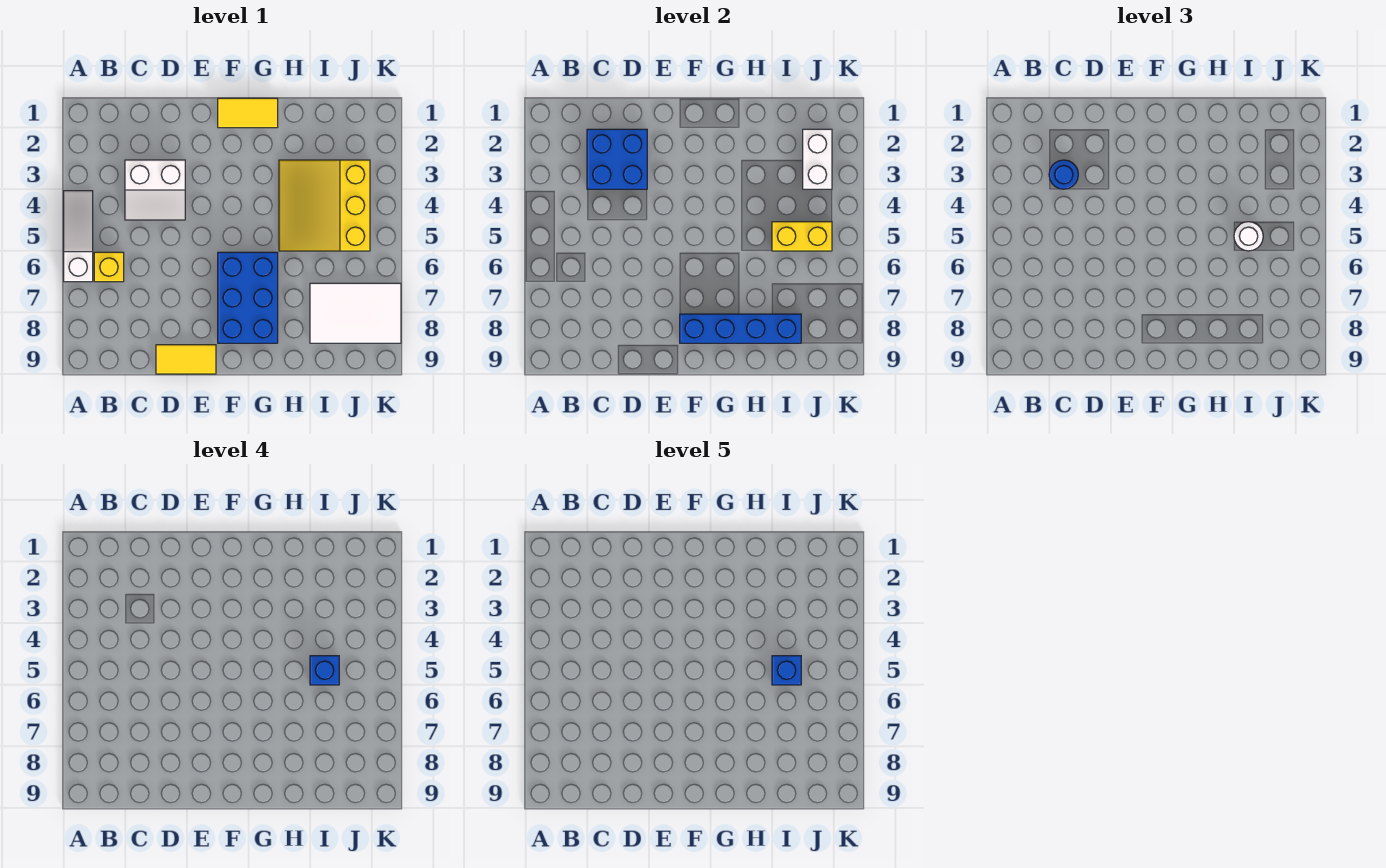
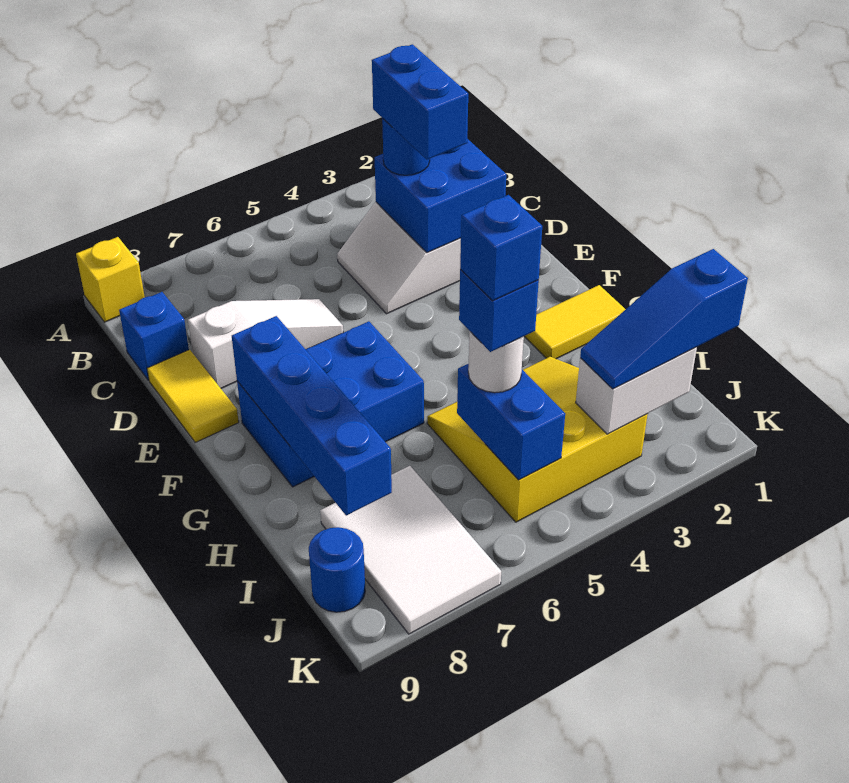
white 1x3 slope [64,191,93,282] -> white 1x3 slope moved to [188,299,343,388]
yellow 1x1 brick [94,252,124,282] -> yellow 1x1 brick moved to [76,237,145,322]
none -> blue 1x2 brick [372,44,468,160]
none -> blue 1x1 brick [119,292,189,380]
yellow 1x2 tile [218,98,278,128] -> yellow 1x2 tile turned to [524,285,626,359]
yellow 1x2 brick [772,222,832,251] -> blue 1x2 brick [457,364,565,480]
none -> blue 1x3 slope [580,249,748,389]
none -> blue 1x1 round brick [309,527,365,612]

